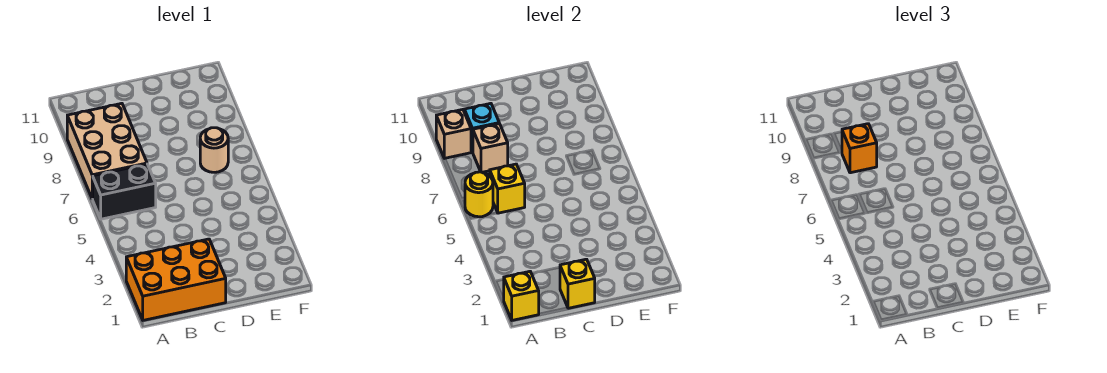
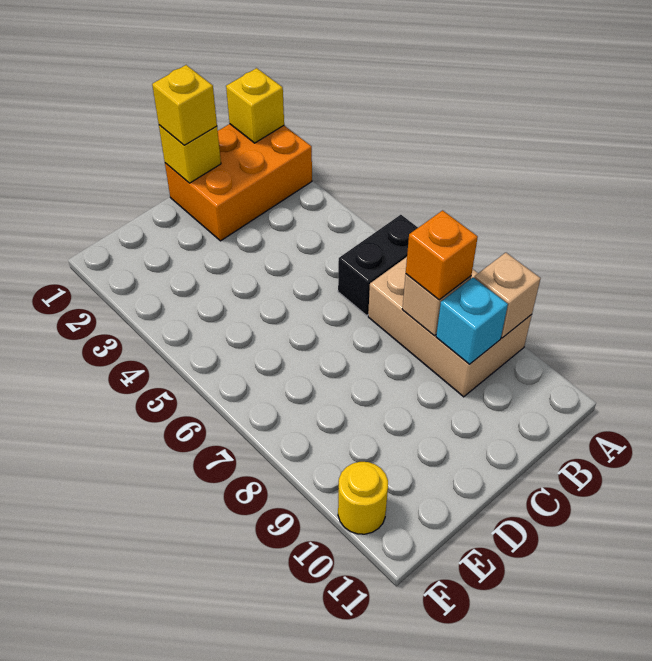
yellow 1x1 round brick [465,172,493,217] -> yellow 1x1 round brick moved to [338,462,388,534]
yellow 1x1 brick [490,164,525,213] -> yellow 1x1 brick moved to [152,65,217,145]
tan 1x1 round brick [200,128,228,172] -> none

